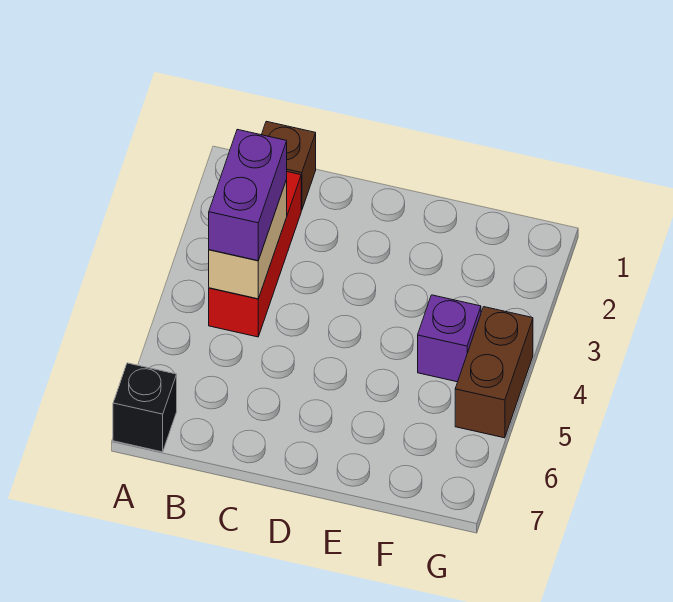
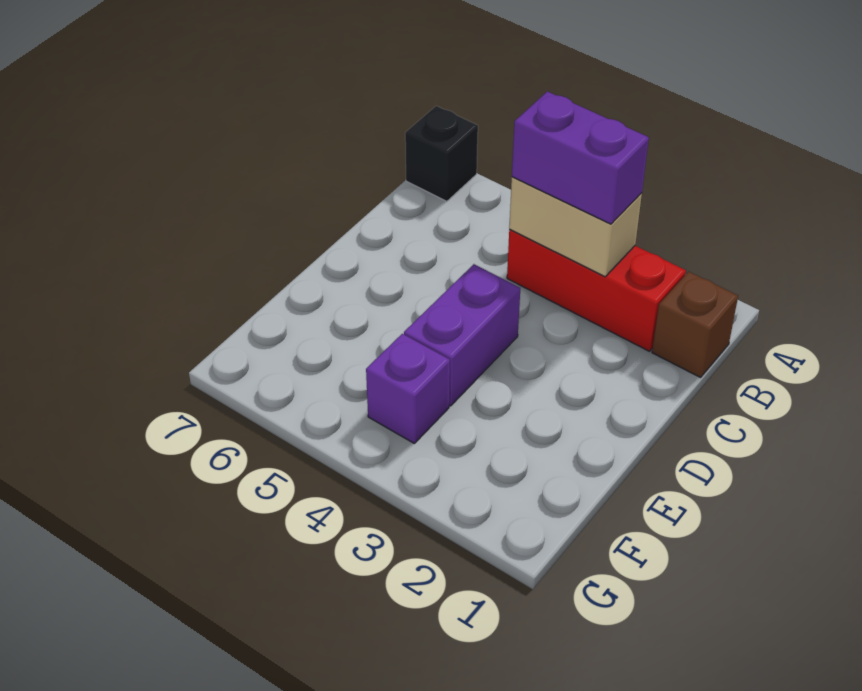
none -> purple 1x2 brick [404,264,520,406]
brown 1x2 brick [455,307,533,438] -> none

